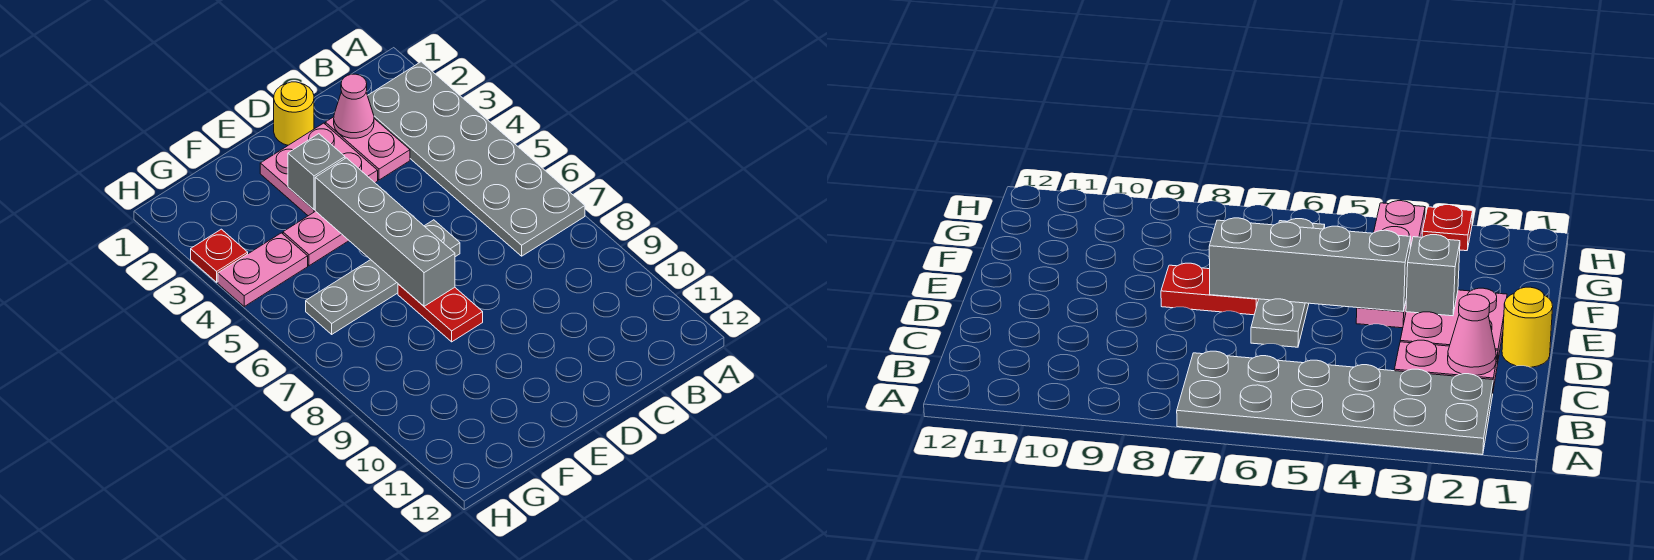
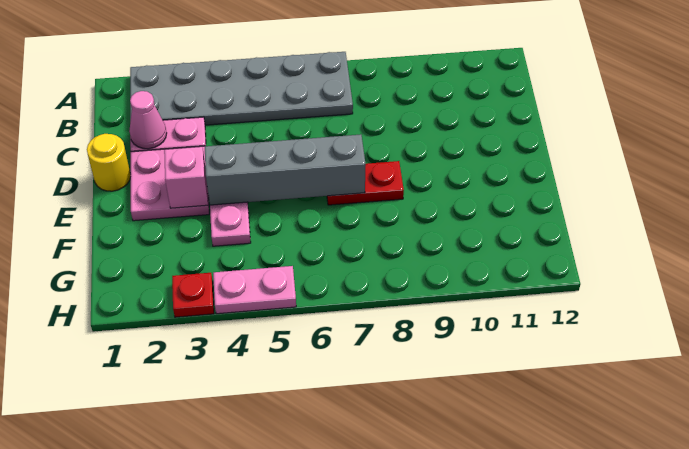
grey 1x4 plate [306,220,460,334] -> none
grey 1x1 brick [288,134,345,210] -> pink 1x1 brick [164,147,208,208]
pink 1x2 plate [218,233,308,306] -> pink 1x2 plate turned to [213,266,296,314]

